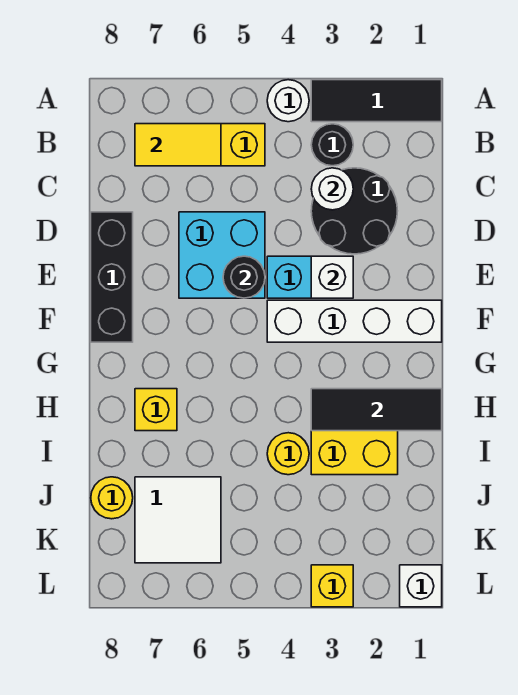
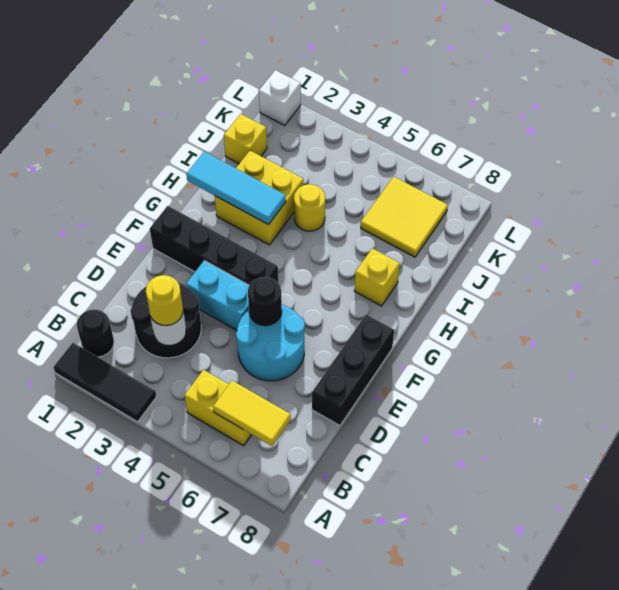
white 1x1 round brick [267,80,309,122] -> none
black 1x1 round brick [311,124,353,166] -> black 1x1 round brick moved to [77,310,114,357]
cyan 2x2 brick [179,212,265,298] -> cyan 2x2 round brick [236,305,305,381]
white 1x1 brick [311,256,353,298] -> none
white 1x4 brick [267,300,442,342] -> black 1x4 brick [150,206,278,285]
black 1x3 tile [311,389,442,431] -> cyan 1x3 tile [186,152,286,225]
white 2x2 tile [135,477,221,563] -> yellow 2x2 tile [361,177,448,257]
yellow 1x1 round brick [91,477,133,519] -> yellow 1x1 round brick moved to [146,275,183,326]
yellow 1x1 brick [311,565,353,607] -> yellow 1x1 brick moved to [224,114,267,164]

